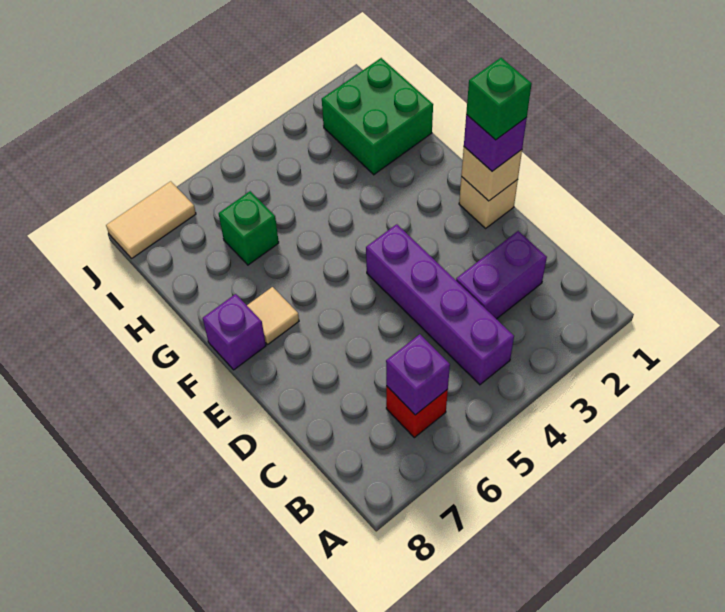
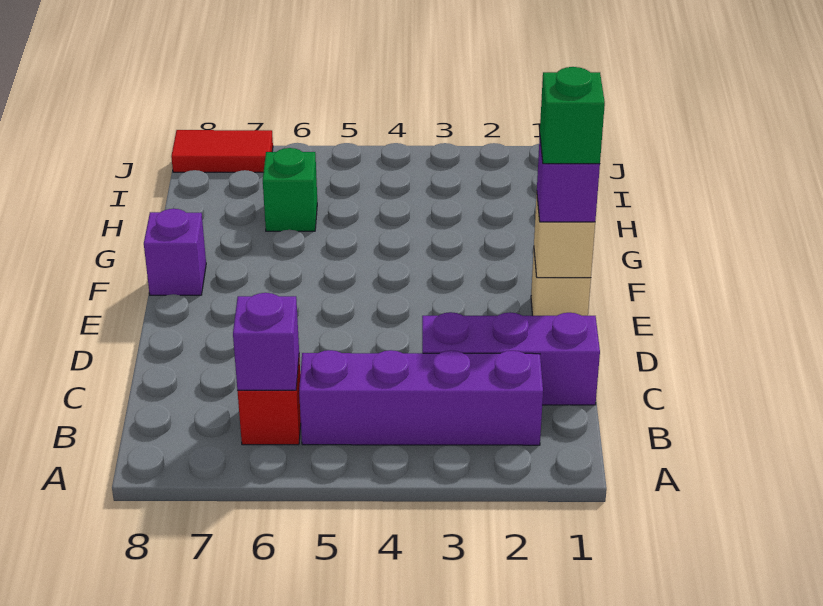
purple 1x4 brick [366,224,514,385] -> purple 1x4 brick turned to [299,350,543,445]
purple 1x2 brick [456,231,547,319] -> purple 1x3 brick [422,312,600,405]
tan 1x1 tile [247,287,299,344] -> none
green 2x2 brick [322,58,433,175] -> none
tan 1x2 tile [106,181,196,258] -> red 1x2 tile [171,130,273,172]

